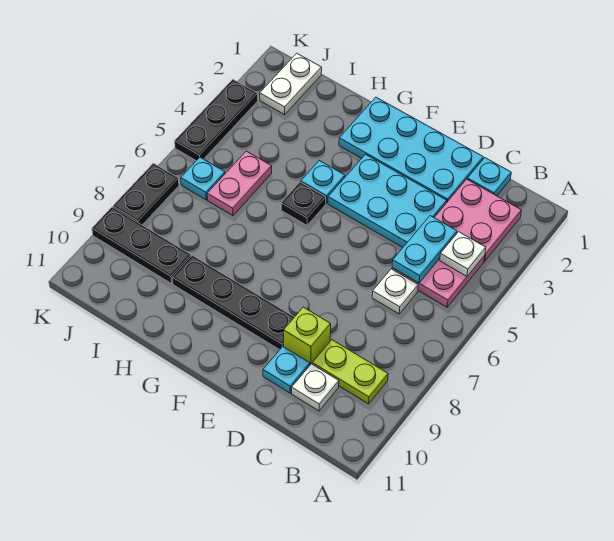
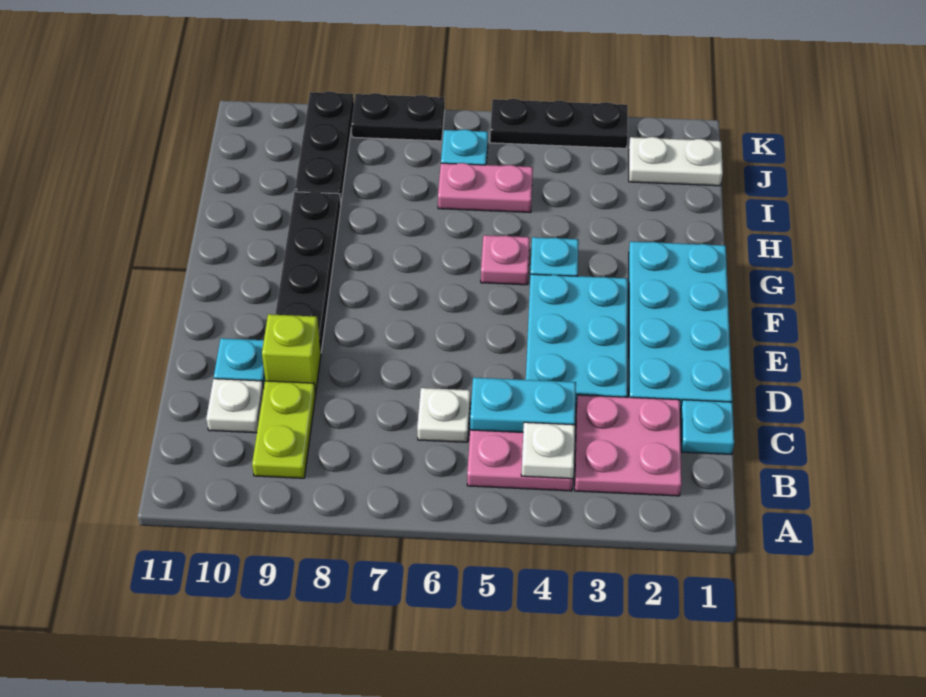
black 1x1 plate [281,182,326,225] -> pink 1x1 plate [481,235,530,285]

